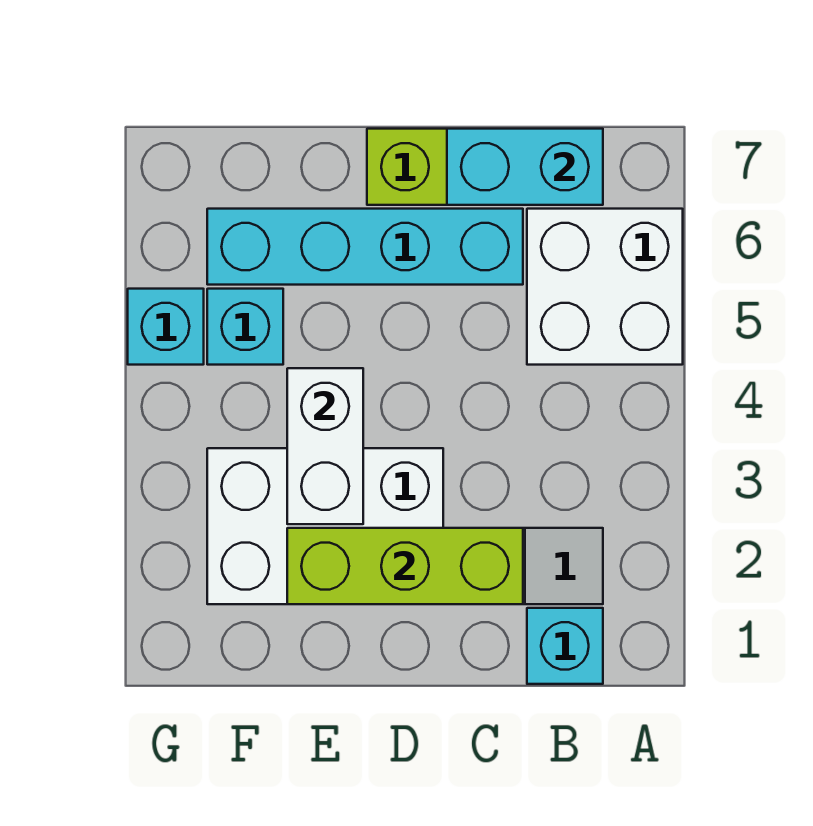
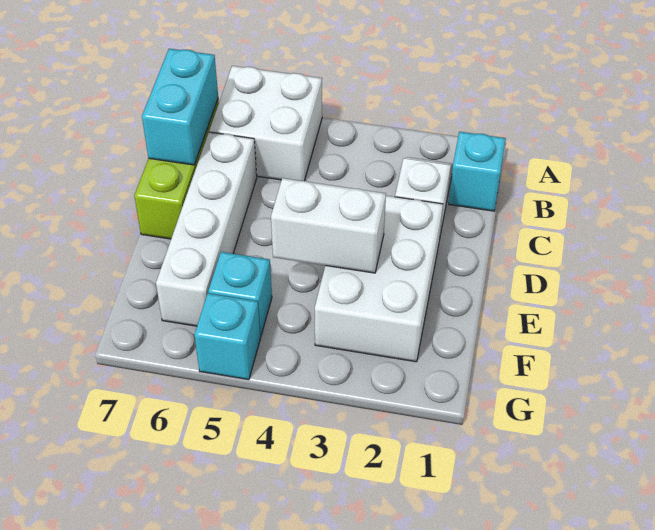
lime 1x3 brick [287,528,523,604] -> none
cyan 1x4 brick [207,209,523,285] -> white 1x4 brick [156,132,257,326]

